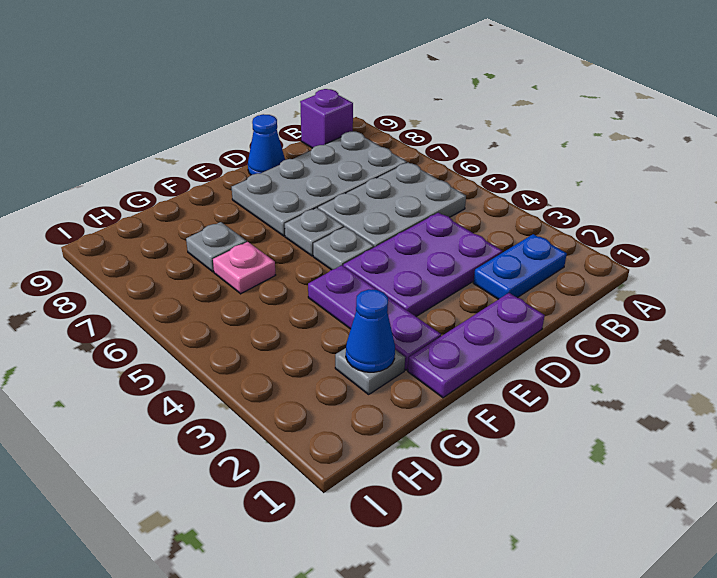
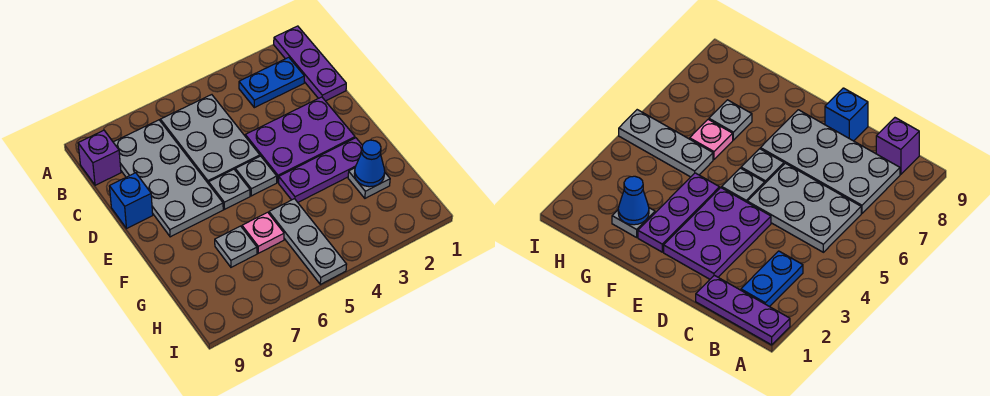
blue 1x2 plate [473,234,567,299] -> blue 1x2 plate turned to [239,57,304,108]
purple 2x3 plate [343,213,502,316] -> purple 2x3 plate turned to [245,97,355,182]
purple 1x3 plate [408,293,545,398] -> purple 1x3 plate moved to [274,26,346,101]
blue 1x1 cone [248,114,285,175] -> blue 1x1 brick [109,173,153,229]
none -> grey 1x3 plate [269,199,347,284]

